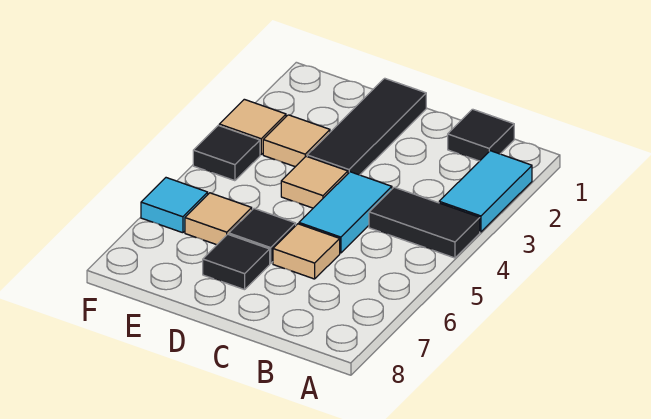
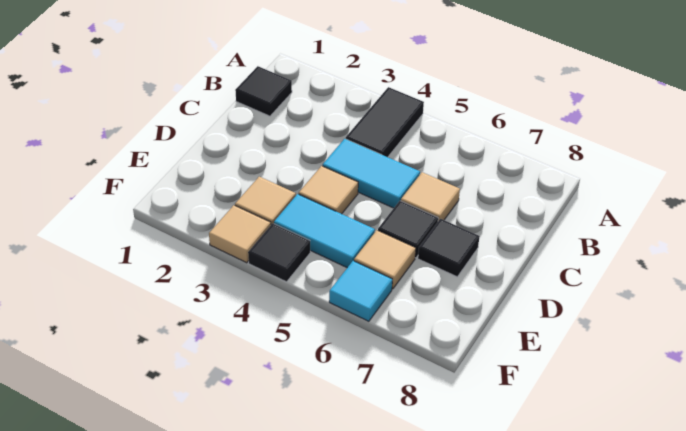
cyan 1x2 tile [439,151,532,232] -> cyan 1x2 tile moved to [274,194,375,268]
black 1x3 tile [307,78,426,175] -> none

